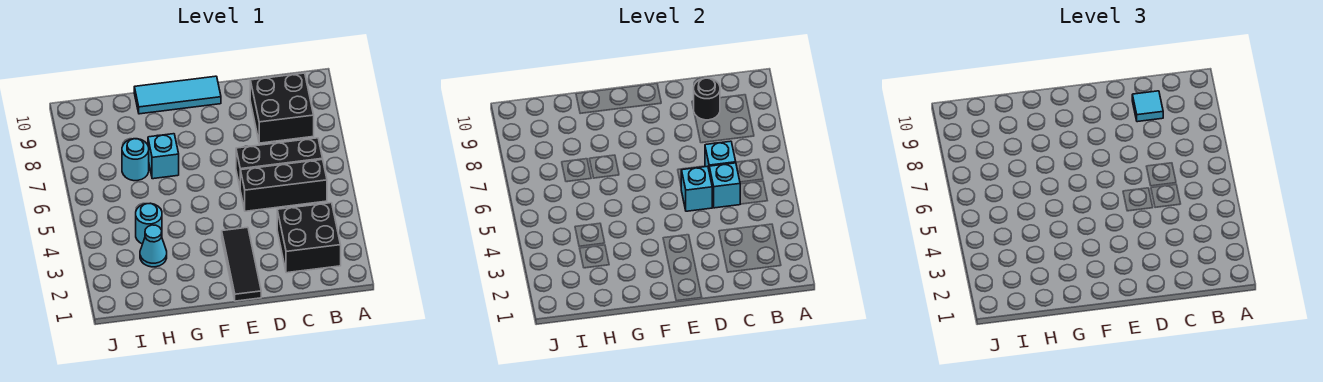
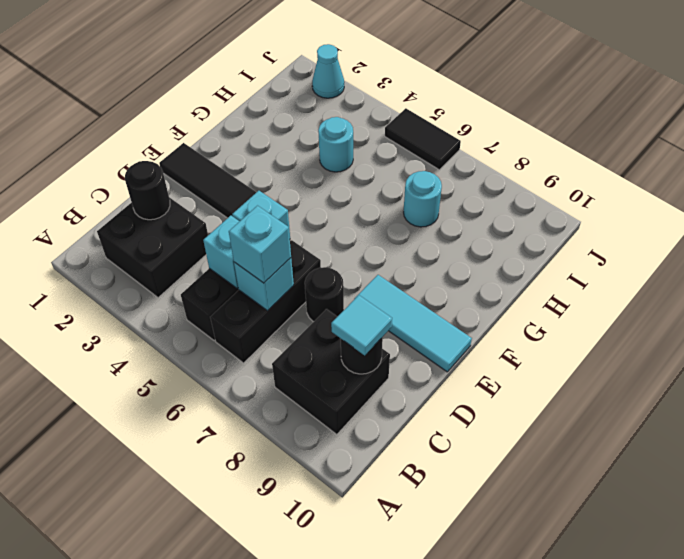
none -> black 1x1 round brick [125,161,170,220]
none -> black 1x1 round brick [305,267,344,322]
cyan 1x3 tile [134,76,221,114] -> cyan 1x3 tile turned to [354,275,472,372]
cyan 1x1 brick [148,134,179,179] -> cyan 1x1 brick moved to [229,206,291,283]
cyan 1x1 cone [140,225,167,267] -> cyan 1x1 cone moved to [312,44,344,98]
none -> black 1x2 tile [385,108,461,170]

